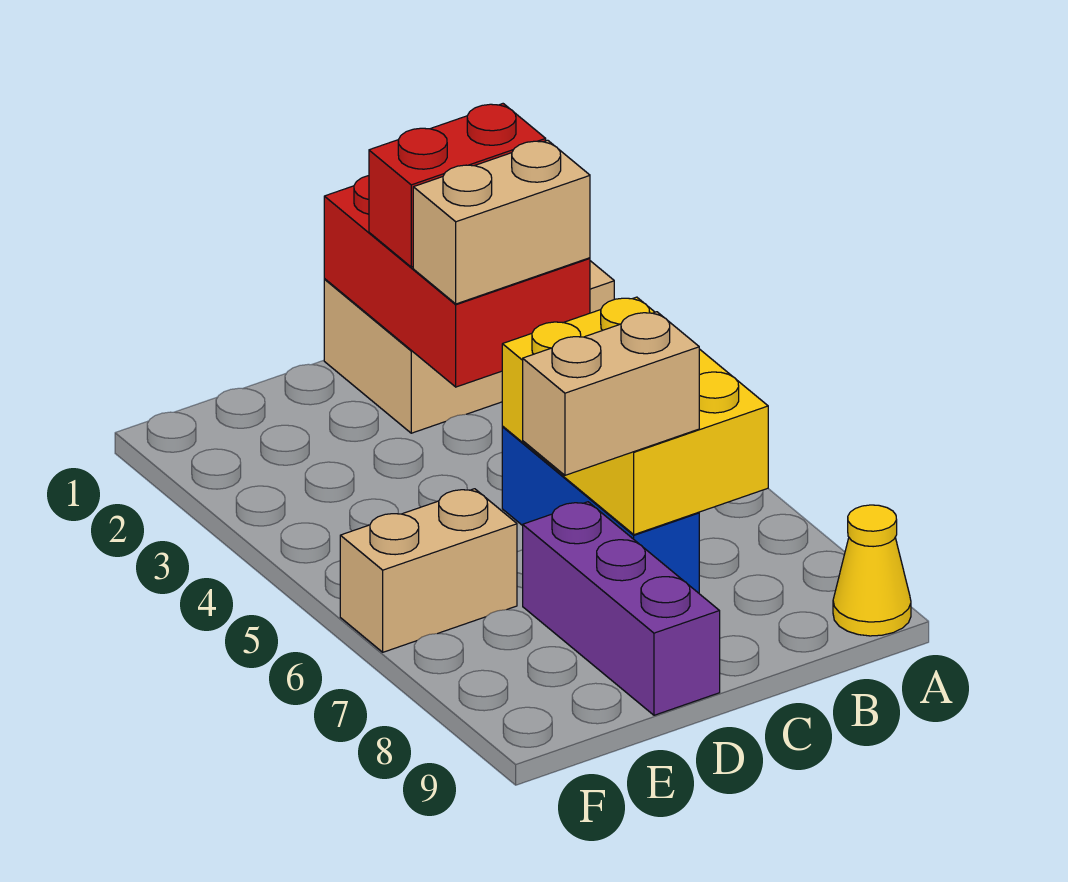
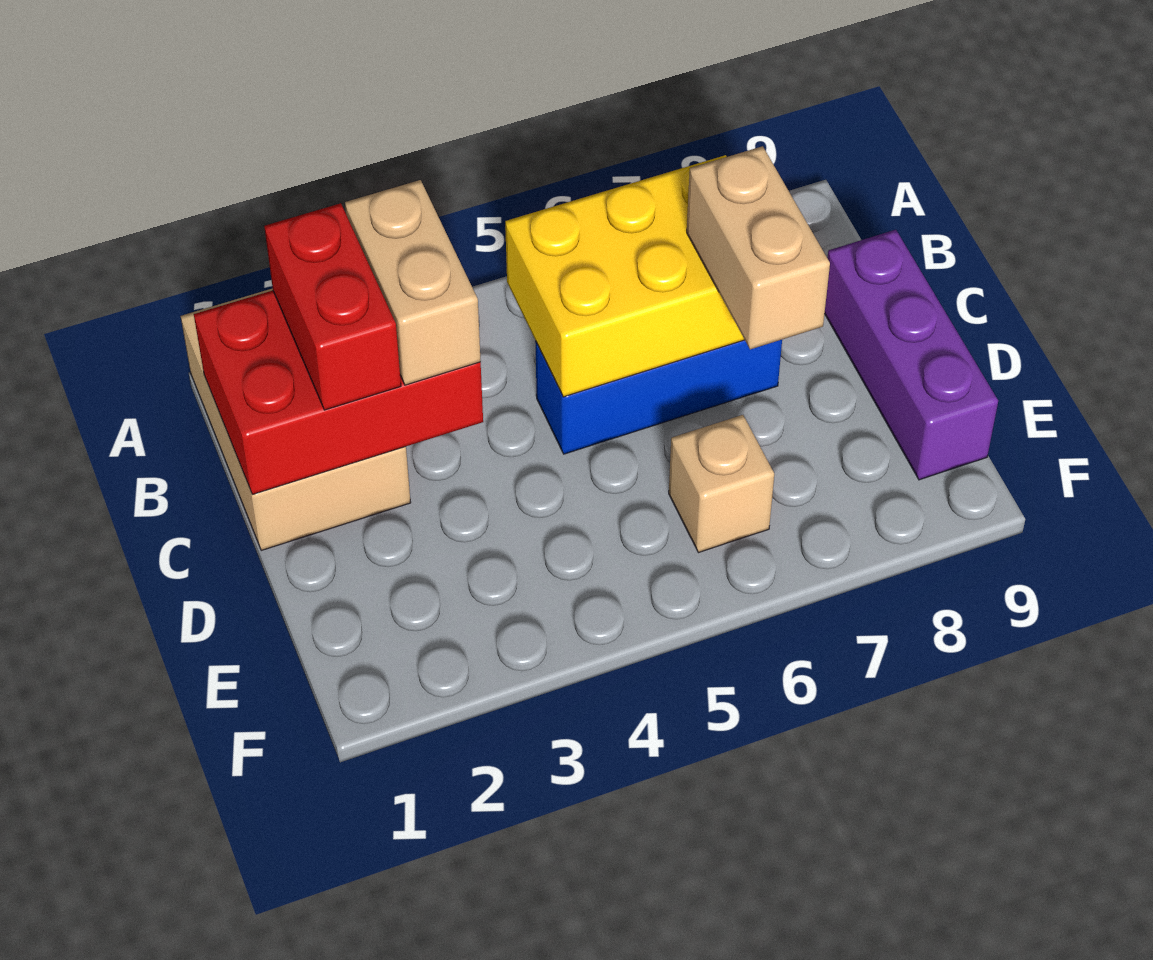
yellow 1x1 cone [833,505,911,636] -> none
purple 1x3 brick [523,502,720,715] -> purple 1x3 brick turned to [824,230,998,480]
tan 1x2 brick [340,489,517,652] -> tan 1x1 brick [669,415,774,553]

